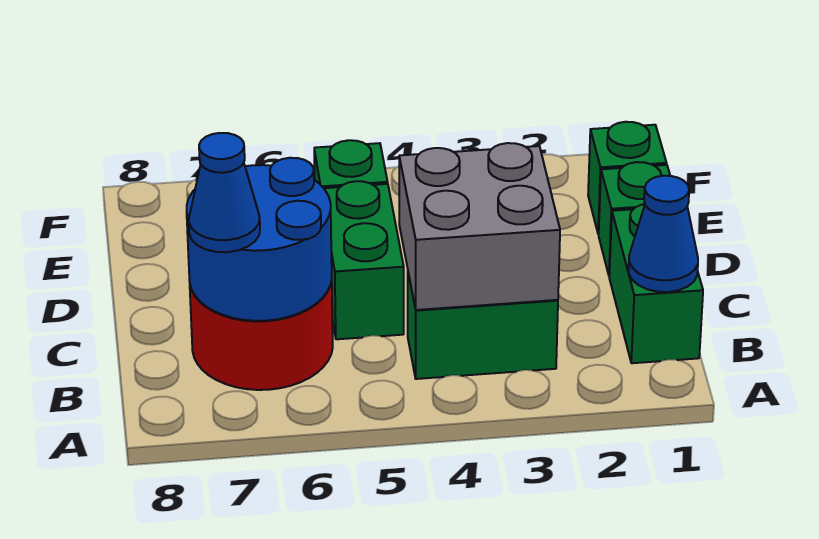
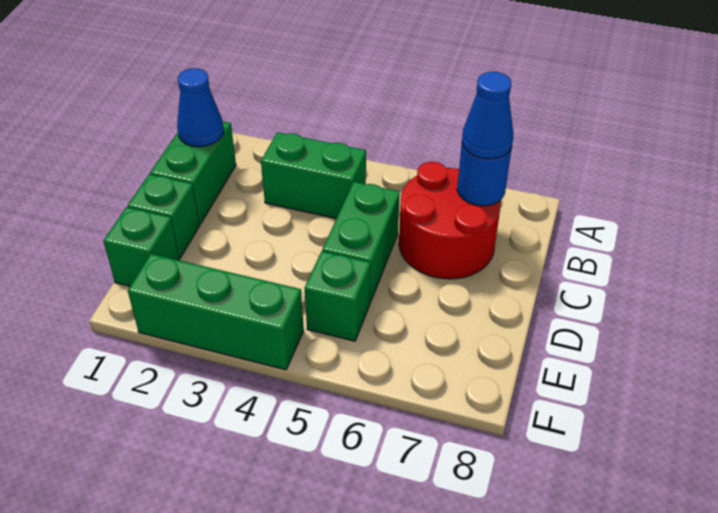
grey 2x2 brick [399,143,560,310] -> none
blue 2x2 round brick [187,158,332,321] -> blue 1x1 round brick [457,145,512,206]
none -> green 1x3 brick [128,254,304,370]

